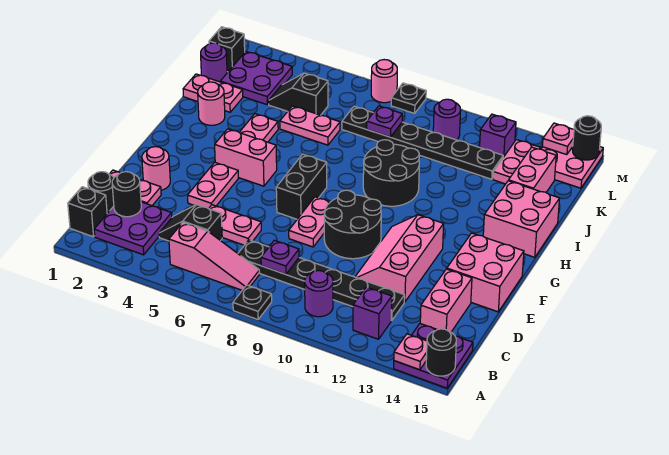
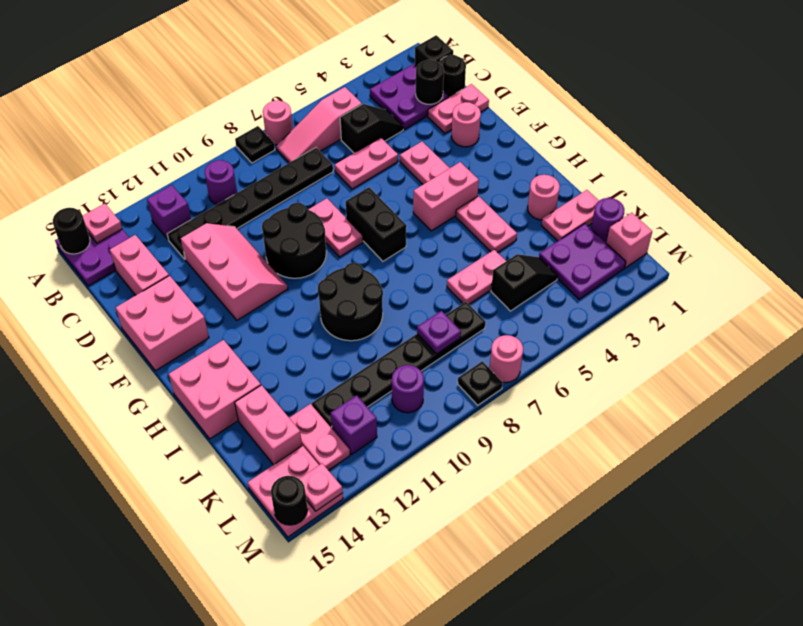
none -> pink 1x1 round brick [263,100,293,145]
purple 1x1 plate [261,240,299,274] -> none
black 1x1 brick [209,27,245,72] -> pink 1x1 brick [606,213,652,268]

